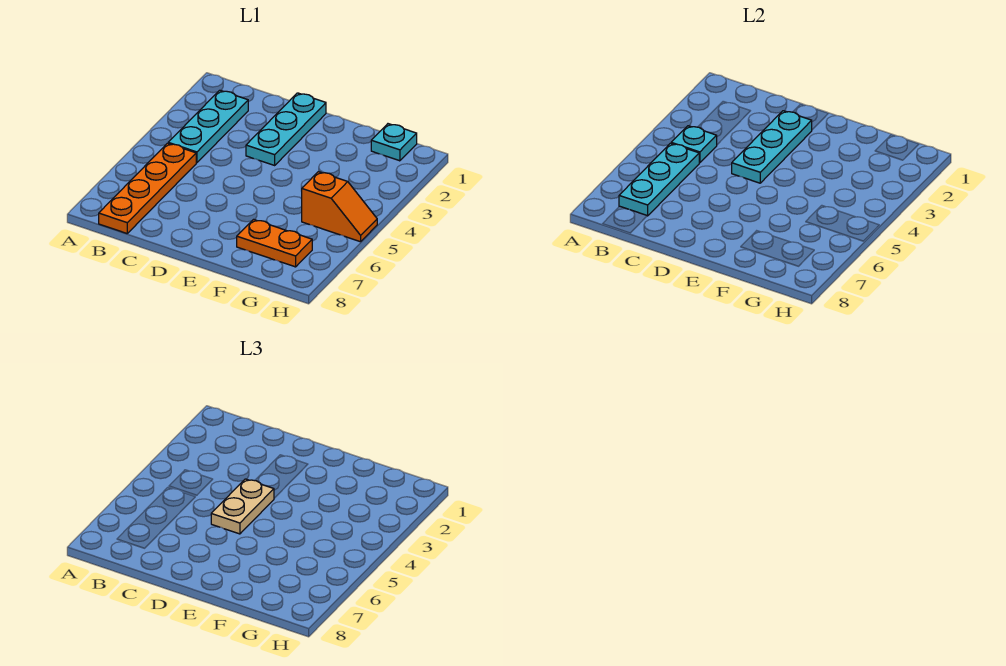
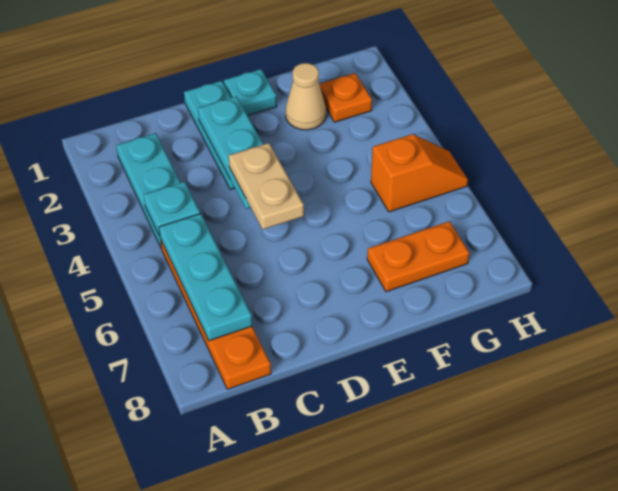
none -> tan 1x1 cone [286,63,326,130]
cyan 1x1 plate [371,124,417,161] -> cyan 1x1 plate moved to [224,69,277,116]
none -> orange 1x1 plate [319,73,372,122]

